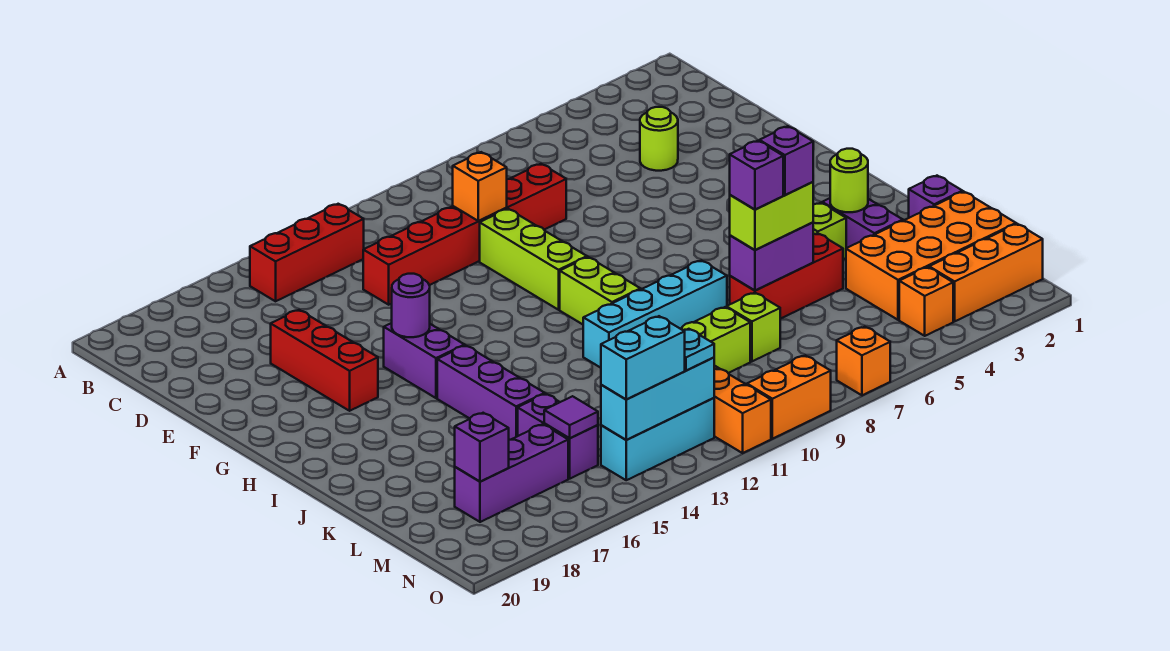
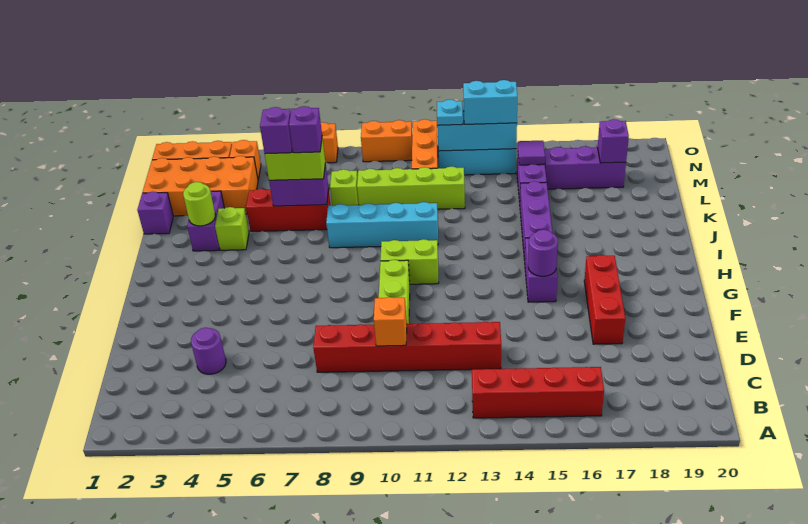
red 1x3 brick [250,204,364,301] -> red 1x4 brick [472,367,604,418]
lime 1x1 round brick [640,107,678,171] -> purple 1x1 round brick [191,328,226,374]
lime 1x2 brick [560,257,640,324] -> lime 1x2 brick turned to [380,239,439,284]

